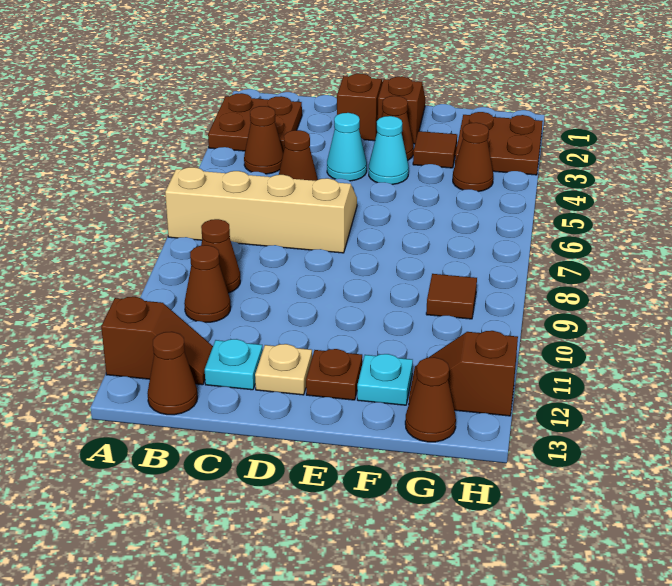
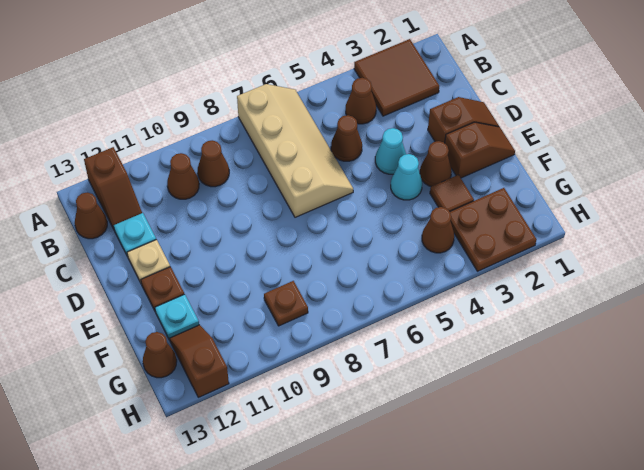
brown 2x2 plate [208,93,302,153] -> brown 2x2 tile [354,39,439,116]
brown 1x1 tile [426,274,477,319] -> brown 1x1 plate [264,281,308,326]

